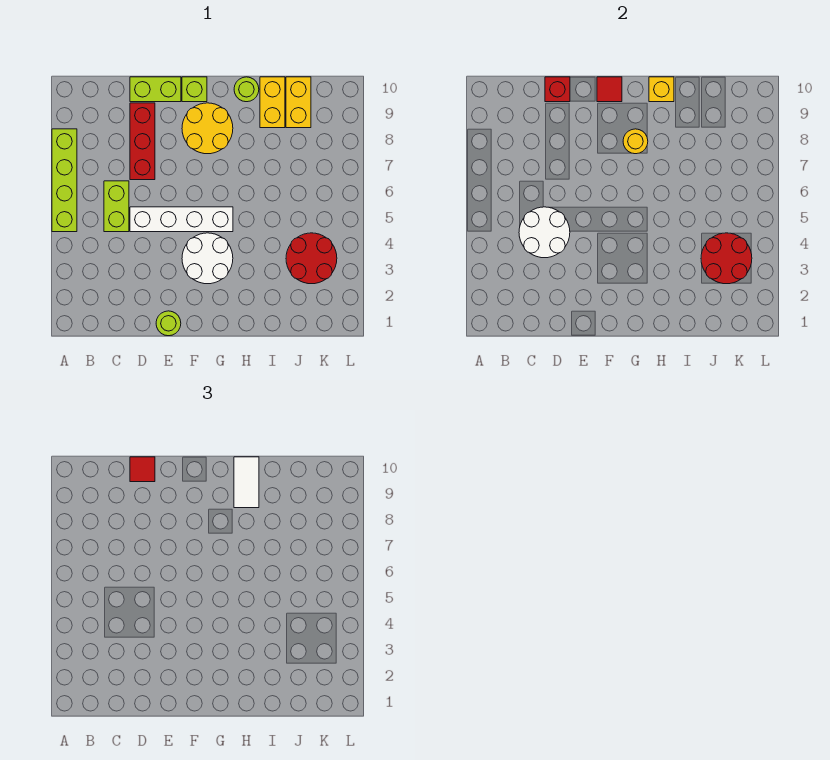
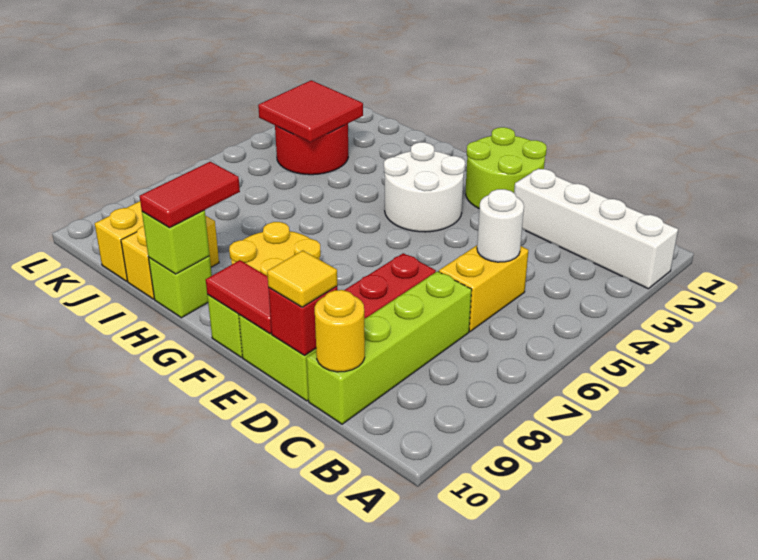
lime 1x4 brick [52,129,77,232] -> lime 1x4 brick moved to [306,271,472,424]
white 2x2 round brick [519,207,570,258] -> white 1x1 round brick [477,189,524,262]
lime 1x2 brick [104,181,129,232] -> yellow 1x2 brick [439,246,529,331]
white 1x4 brick [130,207,233,232] -> white 1x4 brick moved to [514,169,678,289]
red 1x1 tile [130,457,155,482] -> yellow 1x1 tile [267,250,337,307]
lime 1x1 round brick [156,311,181,336] -> lime 2x2 round brick [466,127,547,209]
red 1x1 tile [597,77,622,102] -> red 1x2 tile [206,260,272,334]
yellow 1x1 round brick [623,129,648,154] -> yellow 1x1 round brick moved to [315,290,365,372]
white 1x2 tile [234,457,259,508] -> red 1x2 tile [140,162,240,228]
lime 1x1 round brick [234,77,259,102] -> lime 1x1 brick [149,256,212,318]
yellow 1x1 brick [649,77,674,102] -> lime 1x1 brick [142,211,210,274]
red 2x2 round brick [701,233,752,284] -> red 2x2 tile [258,80,363,142]

